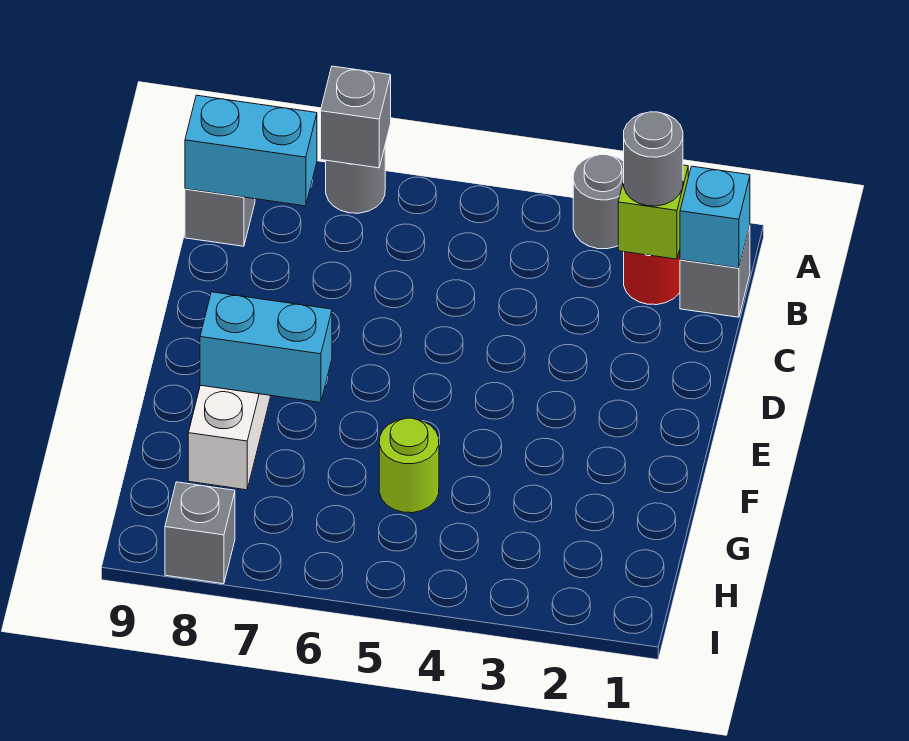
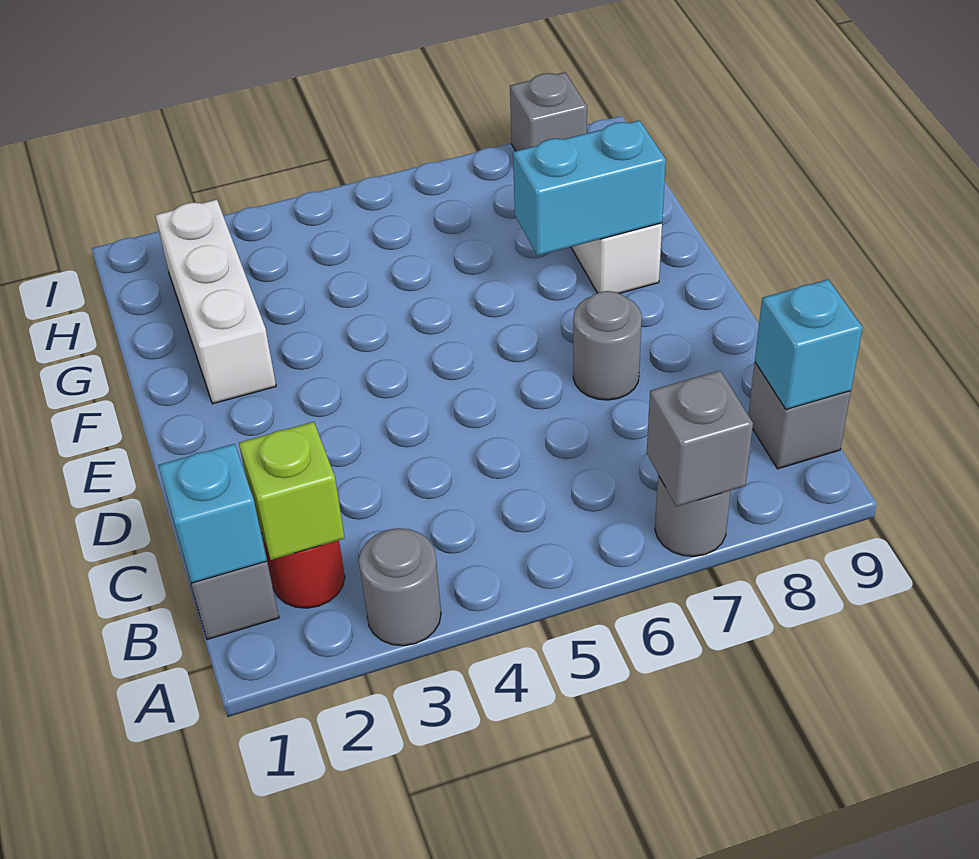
grey 1x1 round brick [624,112,683,206] -> grey 1x1 round brick moved to [573,291,642,400]
cyan 1x2 brick [185,95,317,206] -> cyan 1x1 brick [755,280,863,410]
none -> white 1x3 brick [155,200,276,404]
lime 1x1 round brick [379,418,439,513] -> none

